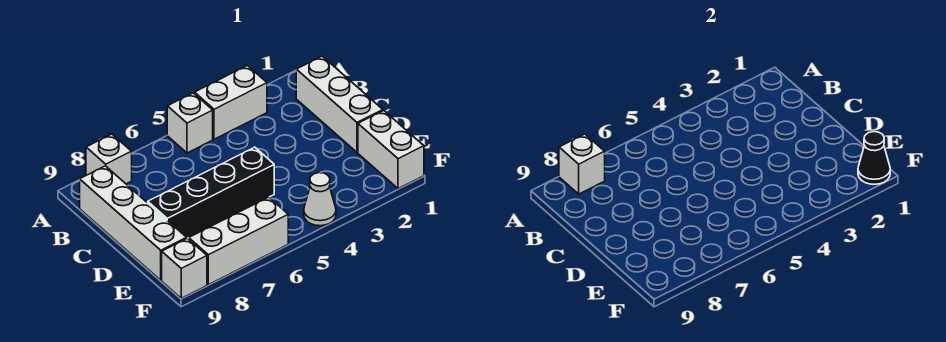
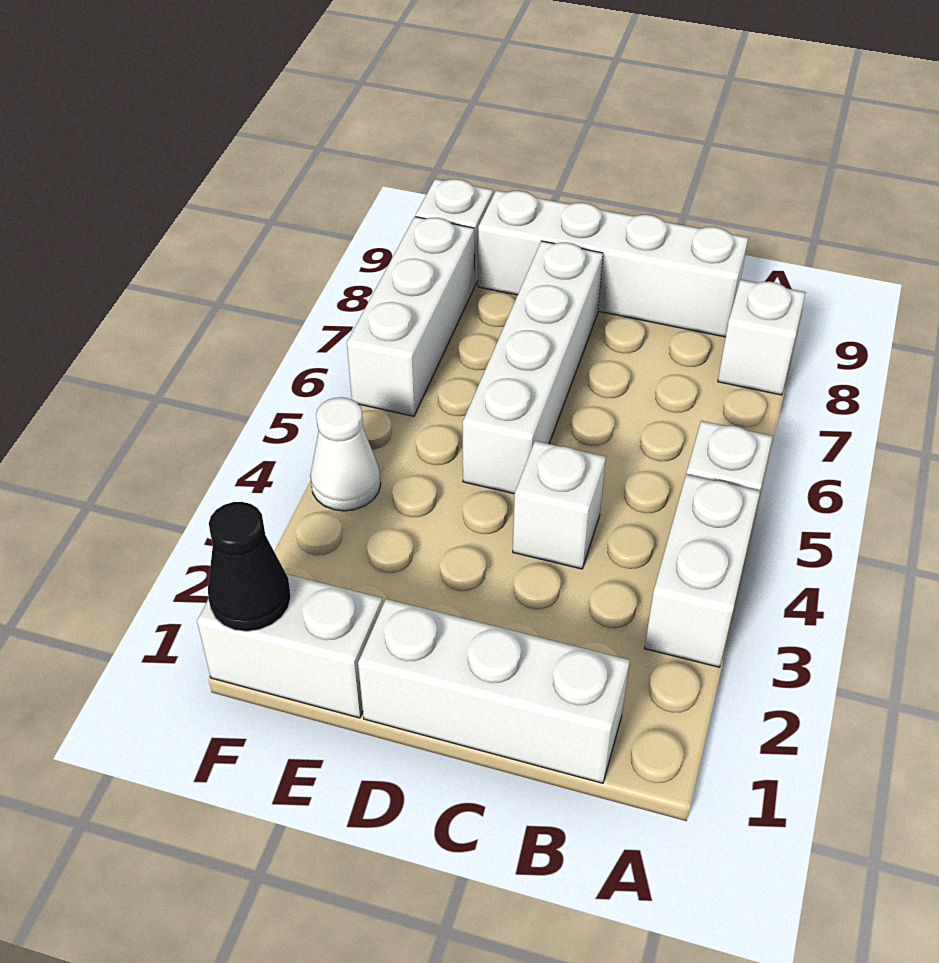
white 1x1 brick [559,134,605,194] -> white 1x1 brick moved to [513,441,606,569]
black 1x4 brick [148,147,274,238] -> white 1x4 brick [463,241,603,494]

